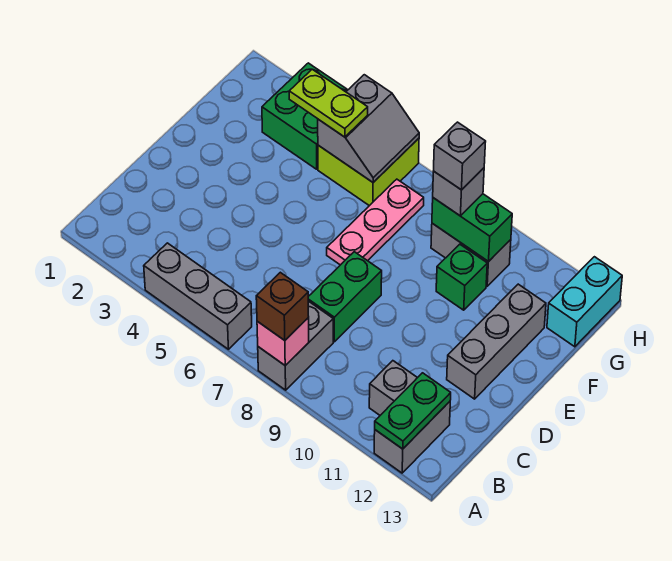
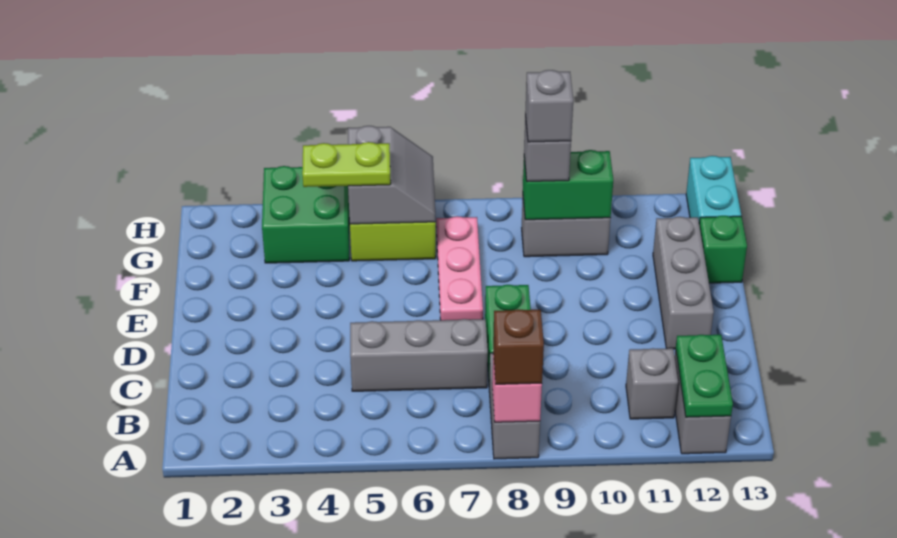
grey 1x3 brick [144,243,252,349] -> grey 1x3 brick moved to [350,319,488,391]
green 1x1 brick [436,244,487,310] -> green 1x1 brick moved to [699,216,747,283]

